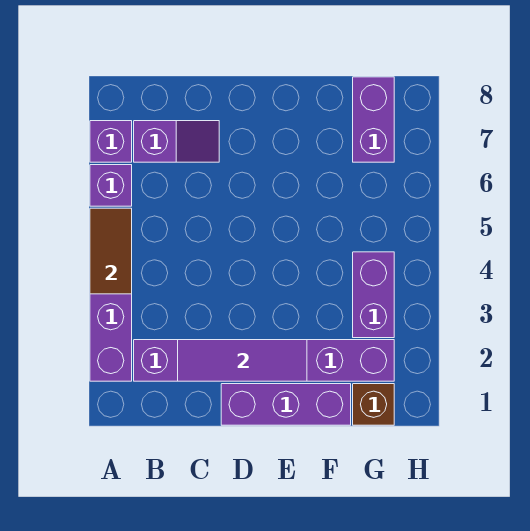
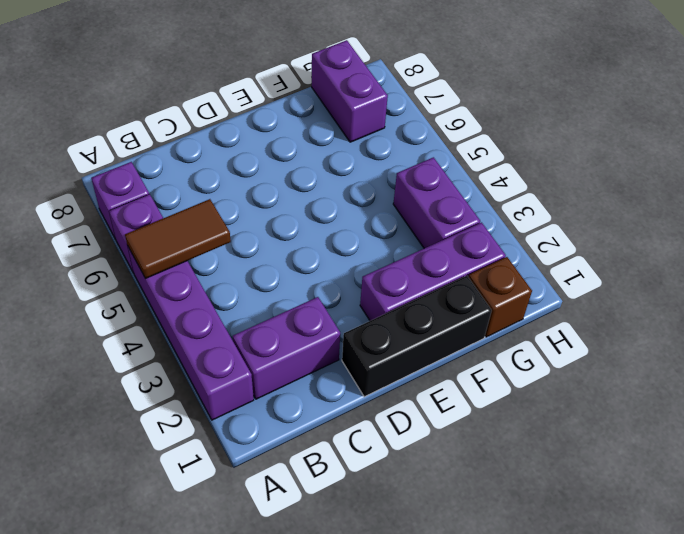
brown 1x2 tile [90,208,132,294] -> brown 1x2 tile turned to [125,199,231,279]
purple 1x2 slope [134,121,219,162] -> none
purple 1x3 tile [178,340,307,381] -> none
purple 1x3 brick [221,384,351,425] -> black 1x3 brick [342,276,492,397]

